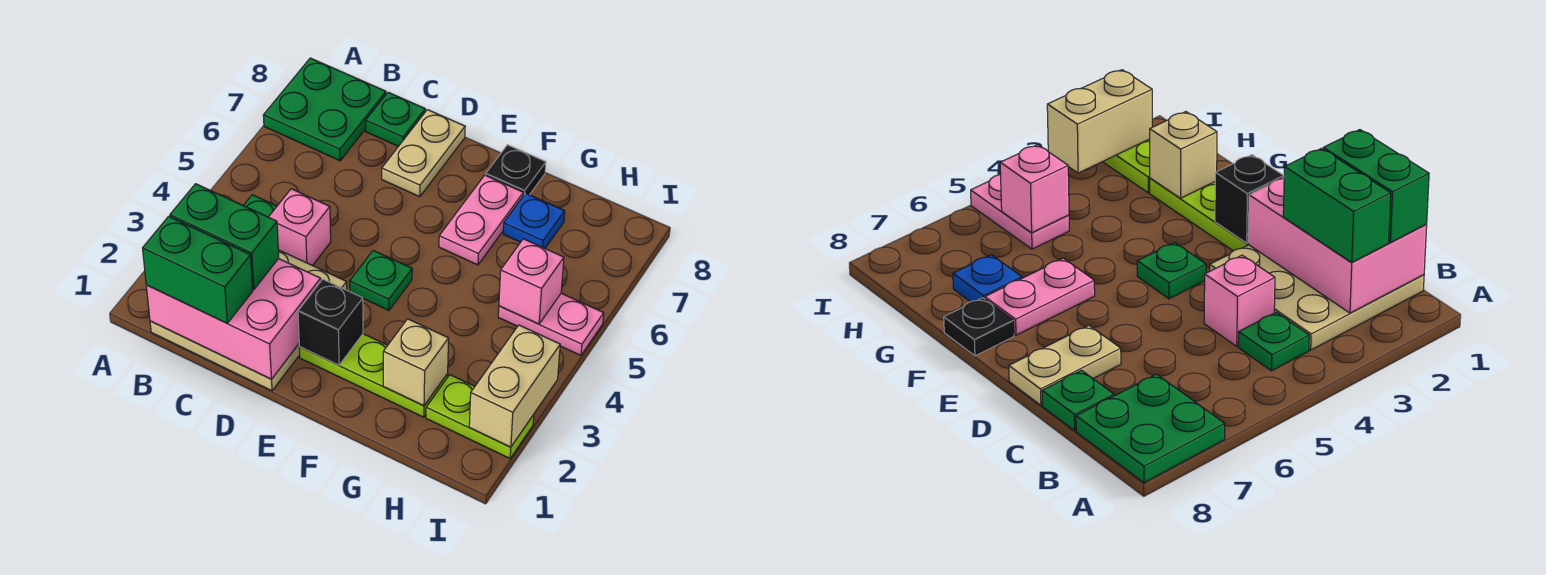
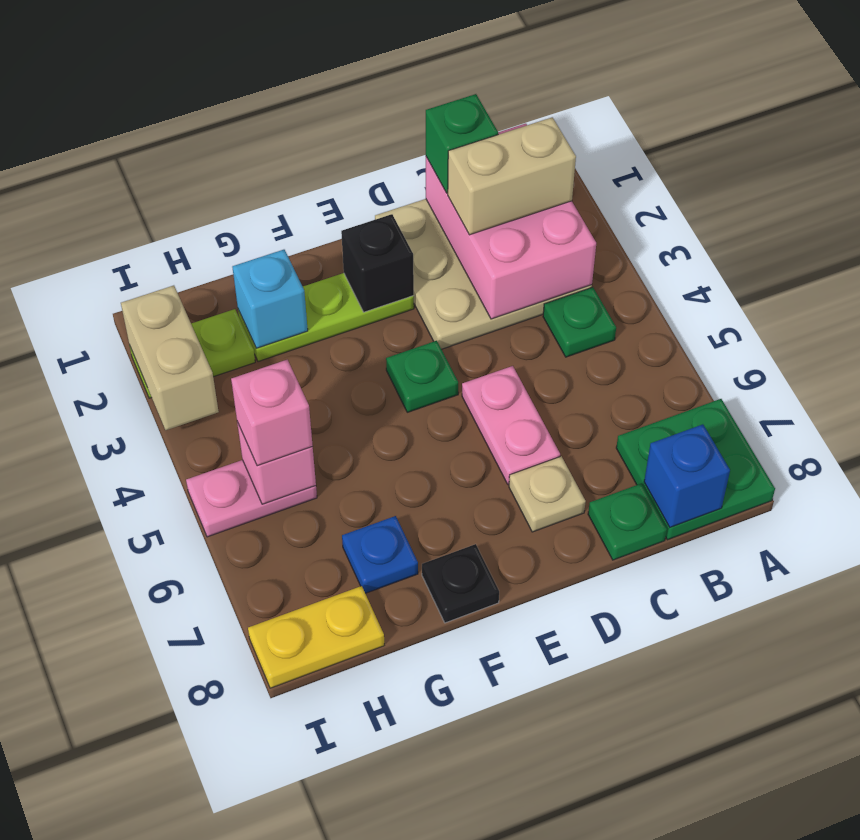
pink 2x3 brick [146,259,321,379] -> pink 2x3 brick turned to [426,124,596,319]
green 1x2 brick [143,216,253,323] -> green 1x1 brick [426,94,498,193]
green 1x2 brick [170,184,279,290] -> tan 1x2 brick [448,117,576,235]
none -> blue 1x1 brick [644,424,730,527]
pink 1x1 brick [269,189,331,266] -> pink 1x1 brick moved to [231,360,313,466]
tan 1x2 plate [382,110,465,197] -> tan 1x1 plate [509,456,586,532]
pink 1x2 plate [439,175,523,265] -> pink 1x2 plate moved to [462,366,560,484]
tan 1x1 brick [383,319,449,406] -> cyan 1x1 brick [232,250,308,348]
none -> yellow 1x2 plate [248,586,384,688]

